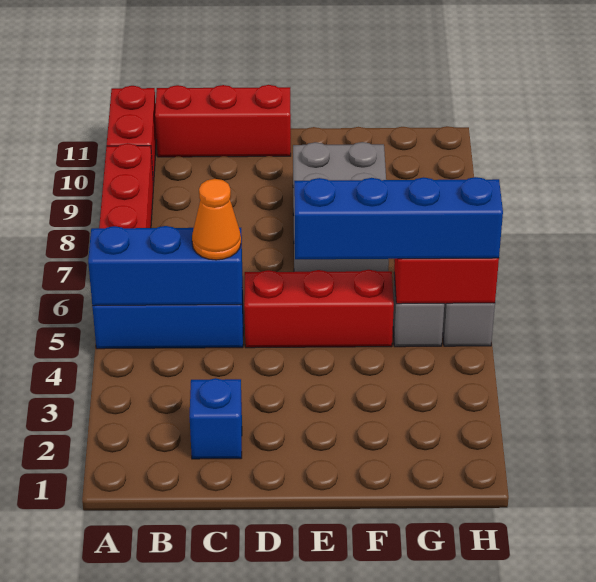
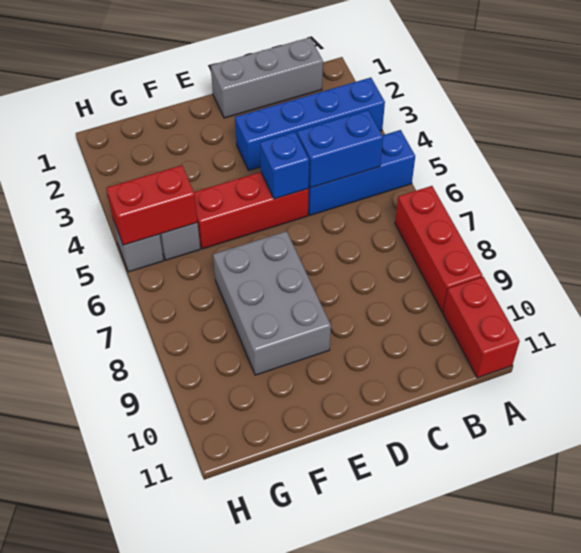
blue 1x3 brick [88,226,242,306] -> blue 1x2 brick [297,110,383,188]
none -> grey 1x3 brick [211,37,323,118]
red 1x3 brick [155,85,291,157] -> none
blue 1x1 brick [190,378,242,459] -> blue 1x1 brick moved to [260,132,309,199]
orange 1x1 cone [192,179,241,260] -> none
blue 1x4 brick [294,177,503,259] -> blue 1x4 brick moved to [235,78,385,171]

